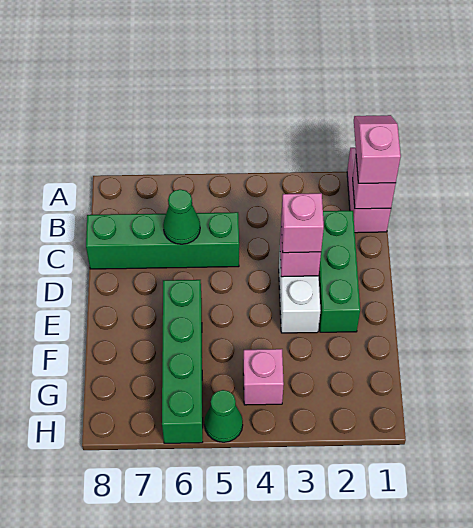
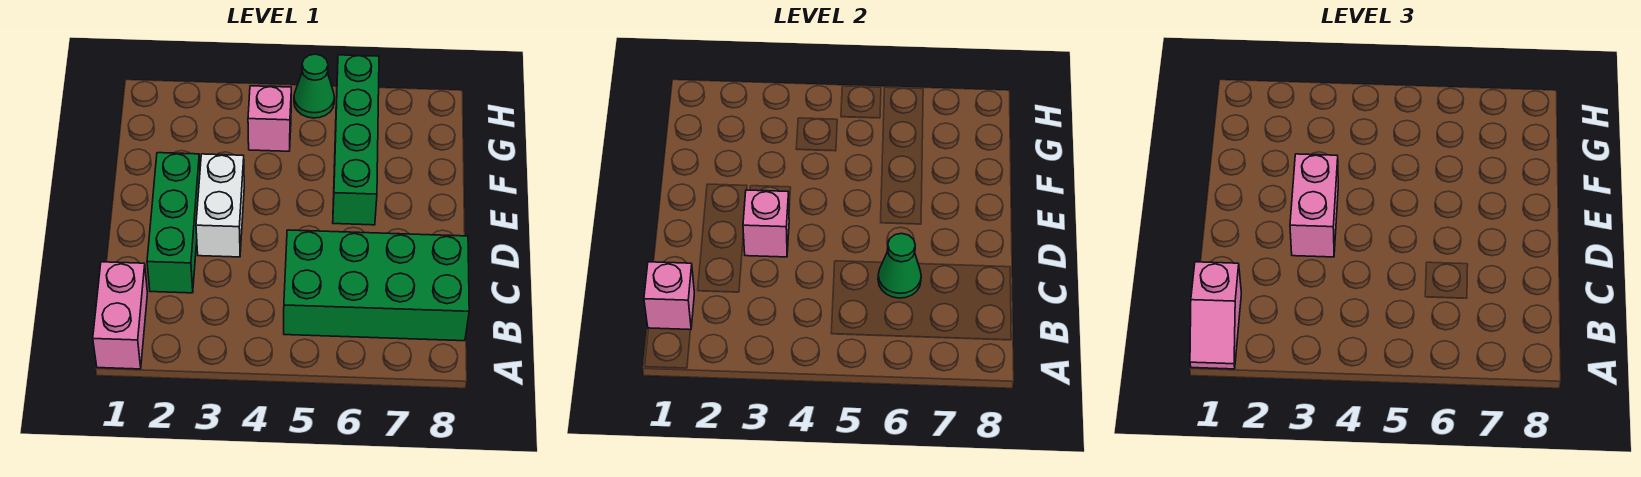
green 1x4 brick [86,212,239,269] -> green 2x4 brick [284,230,469,341]
pink 1x1 brick [281,193,324,253] -> pink 1x2 brick [1290,154,1338,257]

